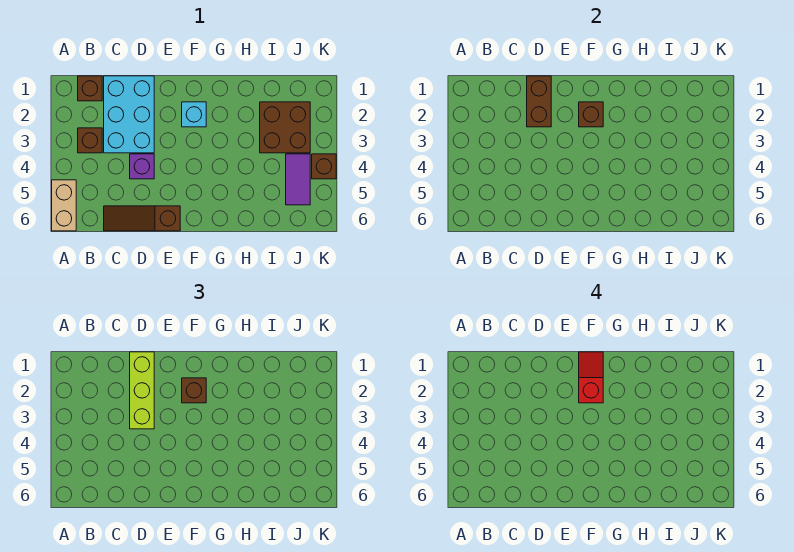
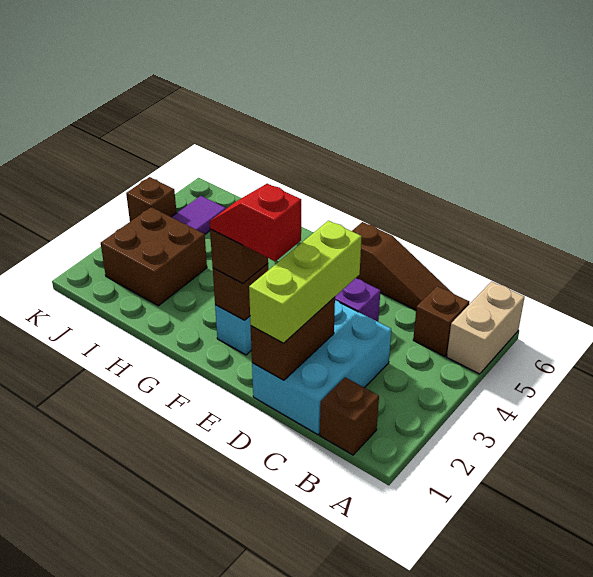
brown 1x1 brick [78,128,102,153] -> brown 1x1 brick moved to [413,286,469,356]
red 1x2 slope [579,352,603,403] -> red 1x2 slope turned to [209,184,301,262]

